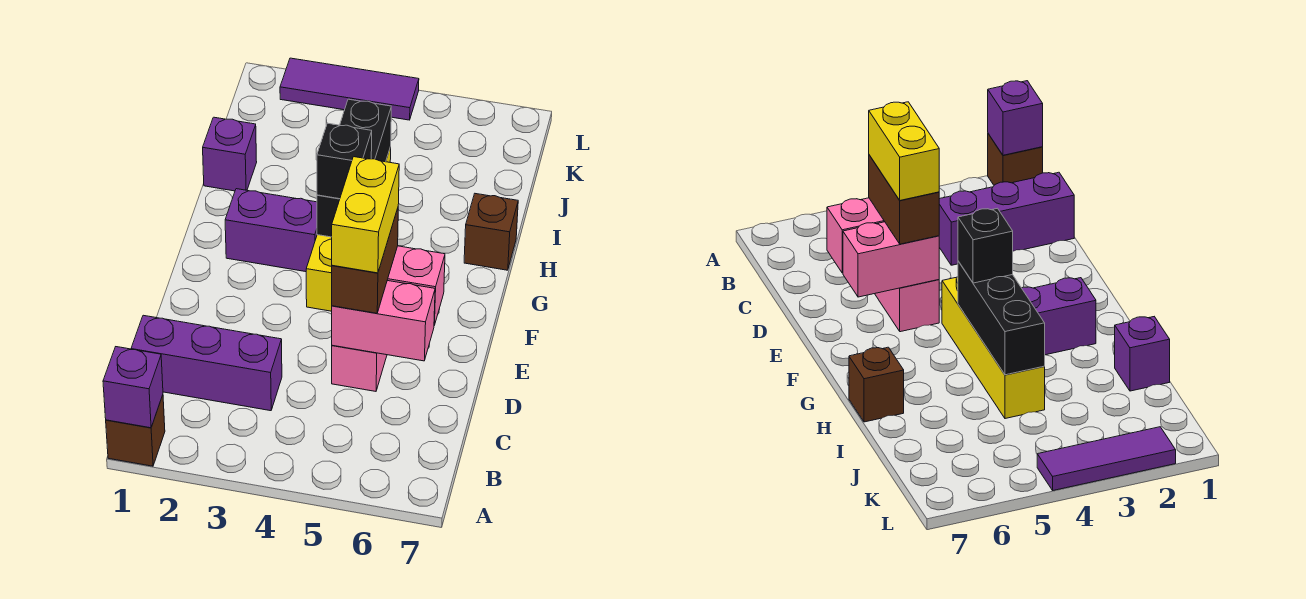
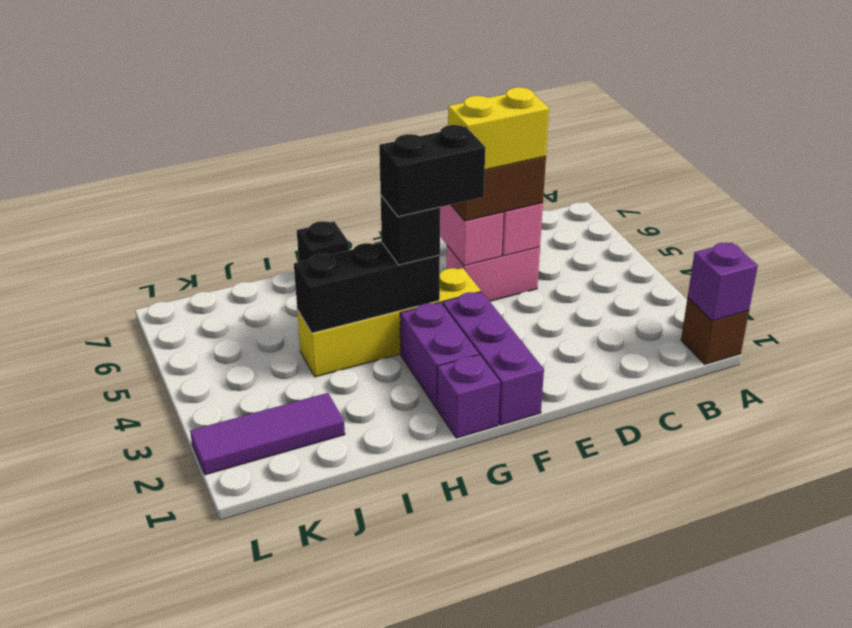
purple 1x3 brick [131,315,282,411] -> purple 1x3 brick moved to [442,292,544,425]
none -> black 1x2 brick [379,125,485,217]
brown 1x1 brick [464,194,518,270] -> black 1x1 brick [297,221,349,262]
purple 1x1 brick [203,117,257,191] -> purple 1x1 brick moved to [437,355,500,438]
purple 1x3 tile [280,58,419,120] -> purple 1x3 tile turned to [190,393,345,475]

